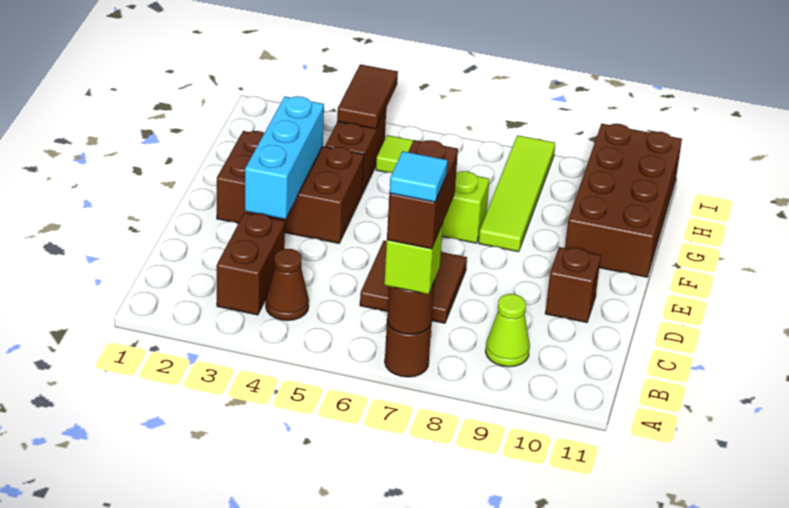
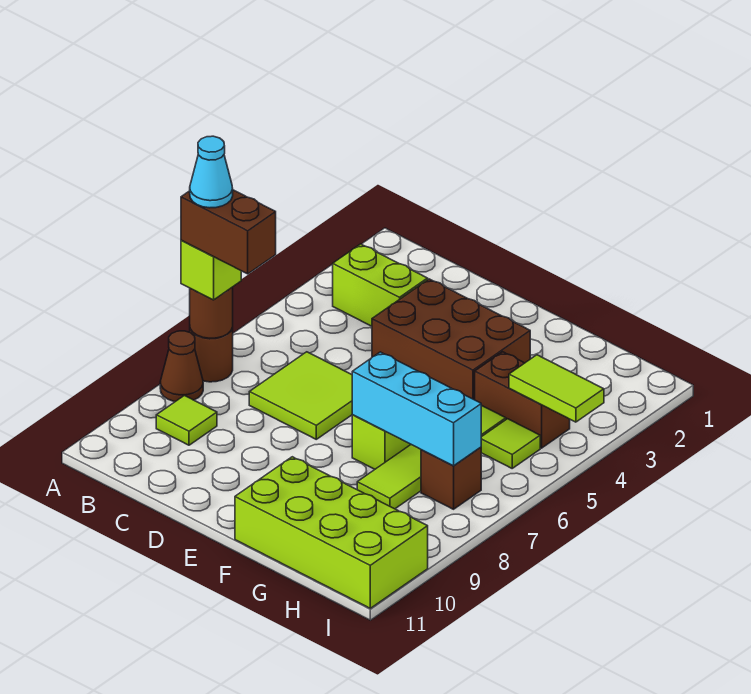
cyan 1x1 tile [389,151,448,202] -> cyan 1x1 cone [190,136,233,208]
brown 1x2 brick [217,213,285,315] -> lime 1x2 brick [333,244,428,326]
brown 1x1 cone [266,249,309,321] -> brown 1x1 cone moved to [160,331,203,402]
lime 1x1 cone [486,294,530,367] -> lime 1x1 tile [156,396,217,445]
brown 2x2 tile [360,241,467,323] -> lime 2x2 tile [249,352,352,439]
cyan 1x3 brick [245,96,324,219] -> cyan 1x3 brick moved to [352,352,481,466]
brown 1x1 brick [545,247,601,323] -> brown 1x1 brick moved to [421,447,481,509]
brown 2x3 brick [217,131,364,244] -> brown 2x3 brick turned to [372,279,530,400]
lime 1x4 tile [479,135,555,252] -> lime 1x4 tile turned to [357,405,506,509]
brown 2x4 brick [565,124,682,277] -> lime 2x4 brick [235,457,428,608]
brown 1x2 tile [337,64,398,129] -> lime 1x2 tile [509,355,604,422]

